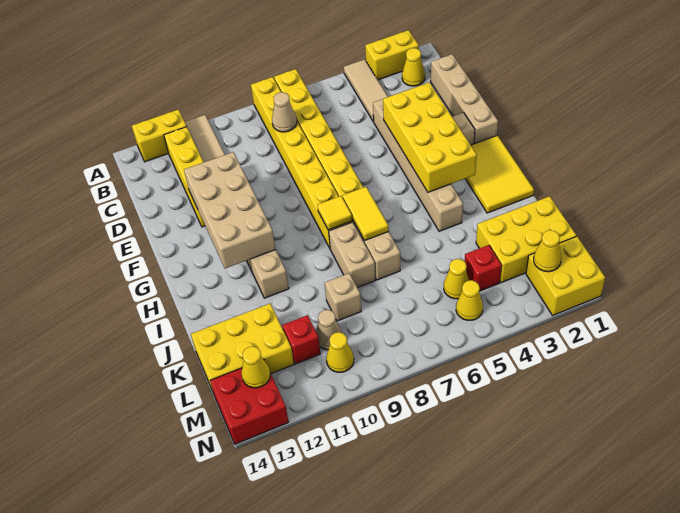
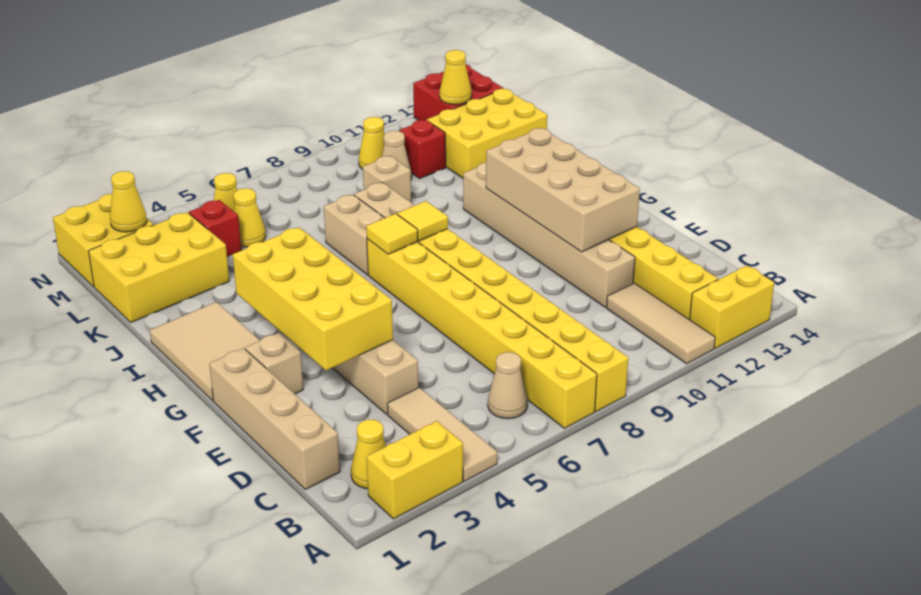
tan 1x1 cone [272,92,297,132] -> tan 1x1 cone moved to [488,352,528,419]
yellow 2x3 tile [465,135,534,213] -> tan 2x3 tile [150,302,260,401]
yellow 1x2 tile [343,187,389,241] -> yellow 1x1 tile [366,214,418,254]

